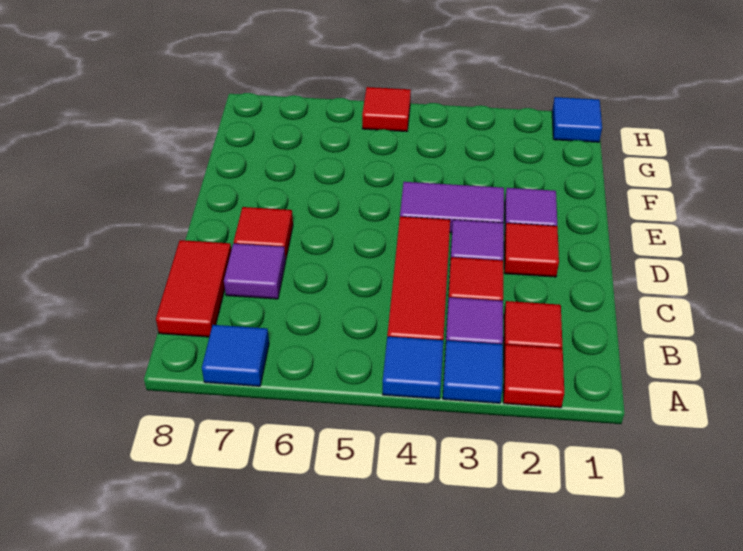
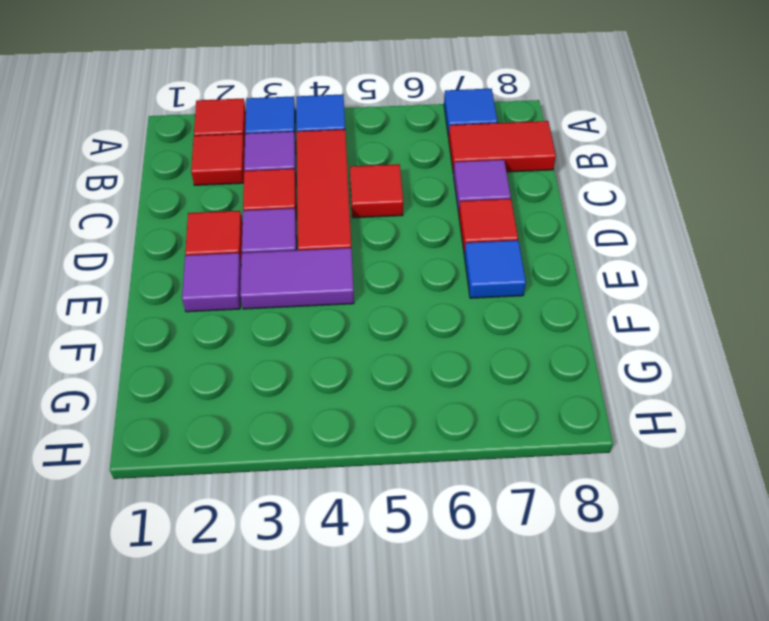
red 1x2 tile [156,240,231,337] -> red 1x2 tile turned to [449,121,556,174]
blue 1x1 tile [552,97,602,142] -> blue 1x1 tile moved to [464,240,526,298]
red 1x1 tile [362,87,411,132] -> red 1x1 tile moved to [350,164,403,218]

